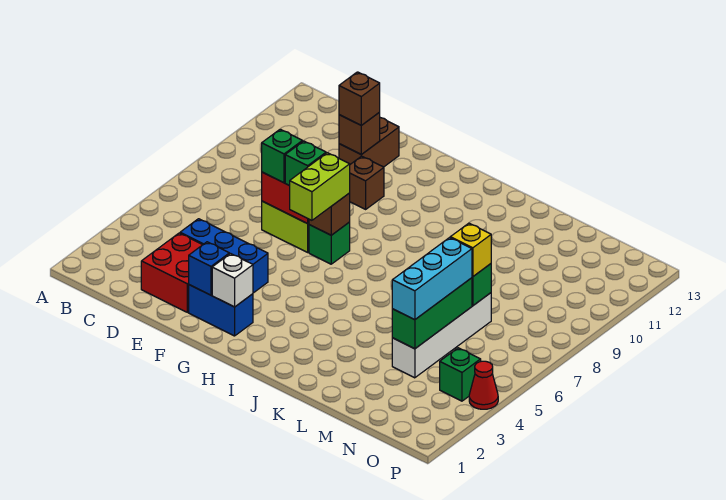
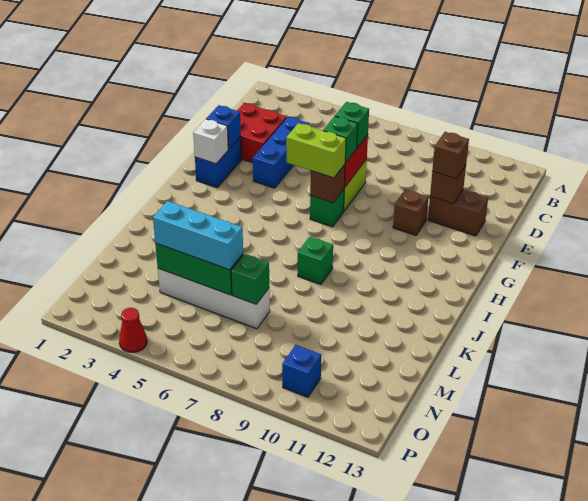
yellow 1x1 brick [450,223,491,277] -> none
green 1x1 brick [440,348,481,401] -> green 1x1 brick moved to [298,237,333,285]
none -> blue 1x1 brick [282,345,321,397]

